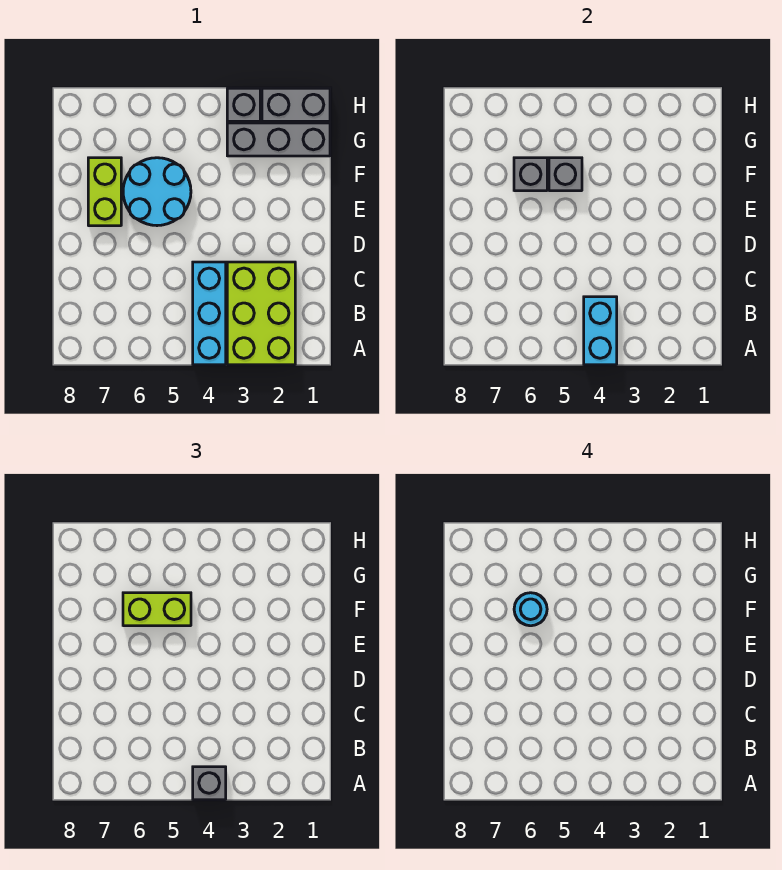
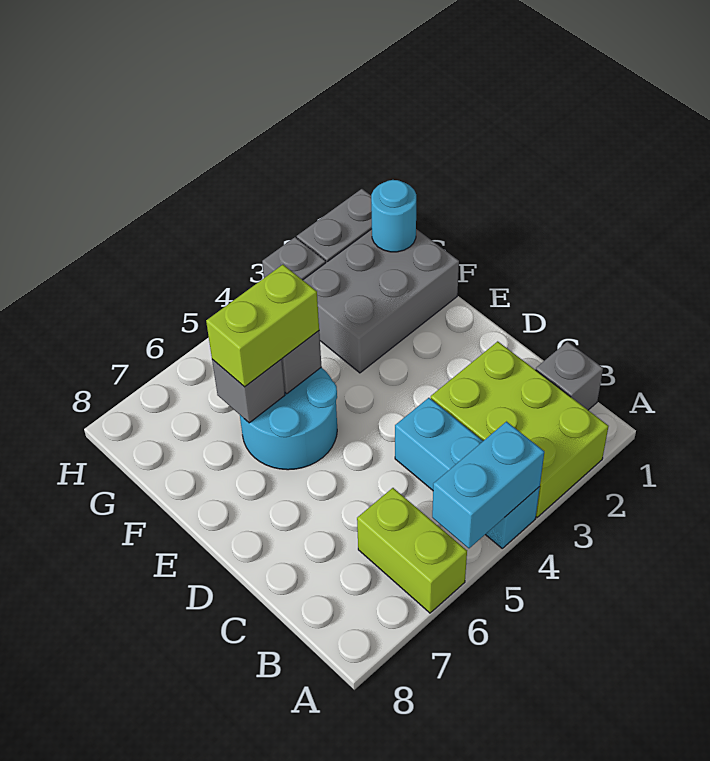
cyan 1x2 brick [584,297,617,365] -> cyan 1x2 brick turned to [432,422,544,548]
grey 1x1 brick [193,767,226,800] -> grey 1x1 brick moved to [536,342,603,410]
lime 1x2 brick [88,158,121,226] -> lime 1x2 brick moved to [357,488,467,613]
cyan 1x1 round brick [514,593,547,626] -> cyan 1x1 round brick moved to [371,180,416,252]
grey 1x3 brick [227,123,330,156] -> grey 2x3 brick [303,229,459,373]

